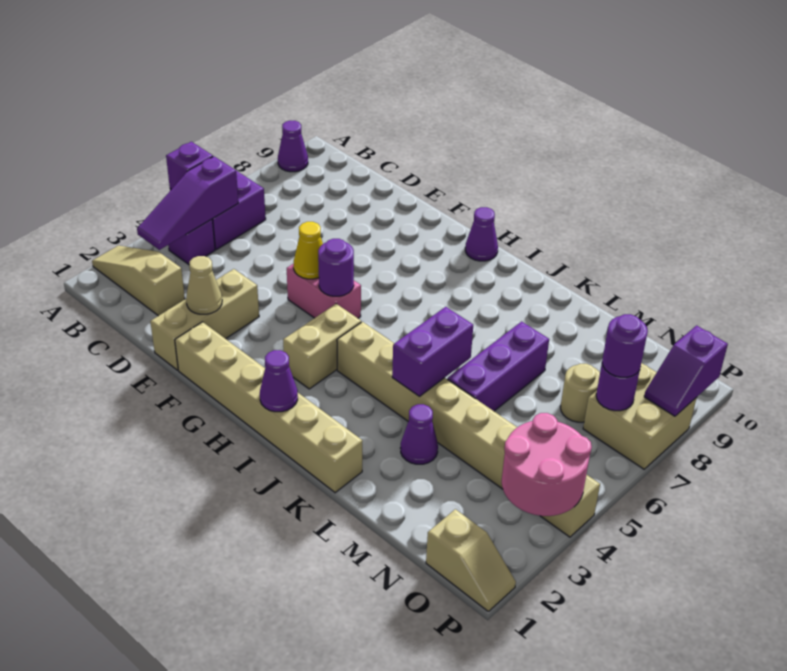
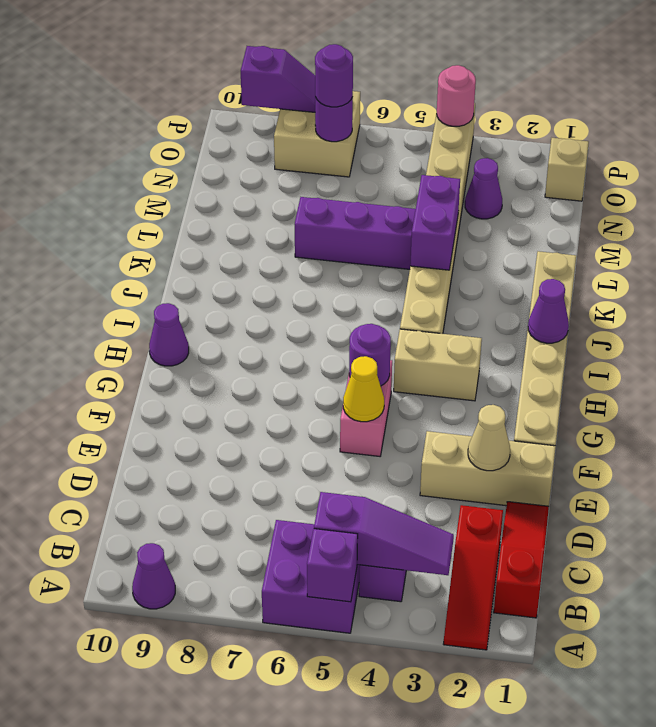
tan 1x3 slope [92,246,185,316] -> red 1x3 slope [444,505,503,650]
none -> red 1x3 slope [494,502,549,618]
purple 1x2 brick [392,307,473,396] -> purple 1x2 brick turned to [410,175,460,270]
purple 1x1 cone [400,404,438,464] -> purple 1x1 cone moved to [465,158,502,219]
tan 1x1 round brick [561,364,600,422] -> none
pink 2x2 round brick [502,413,592,516] -> pink 1x1 round brick [437,65,476,126]

